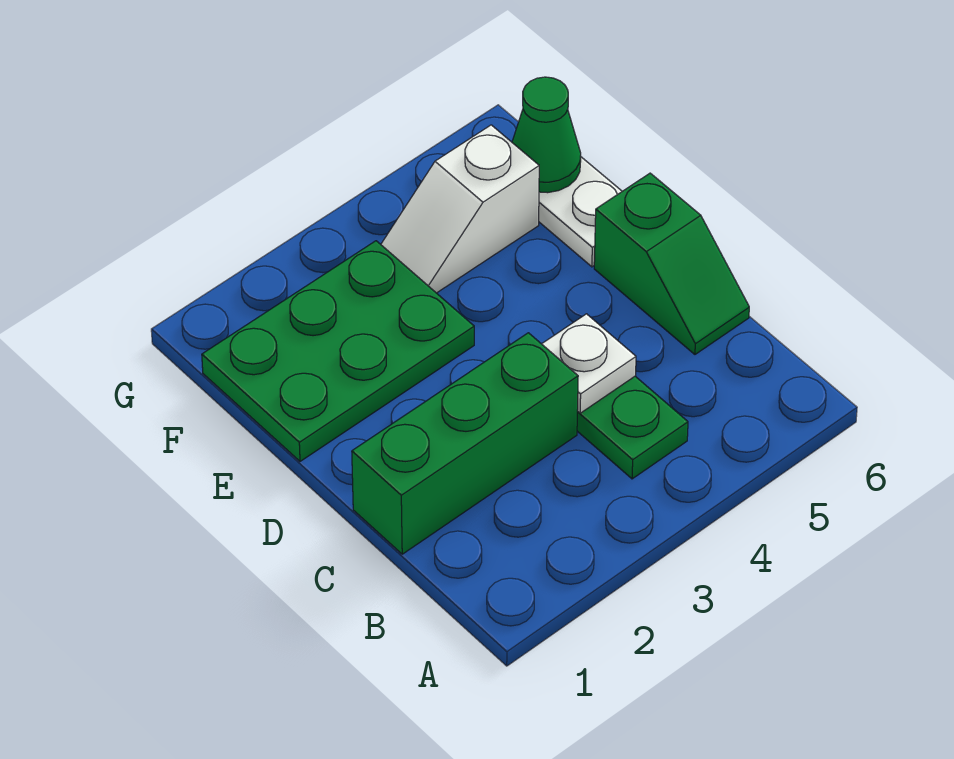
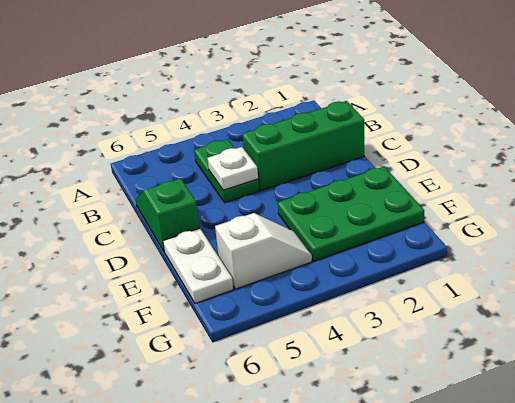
green 1x1 cone [512,77,581,193] -> none

